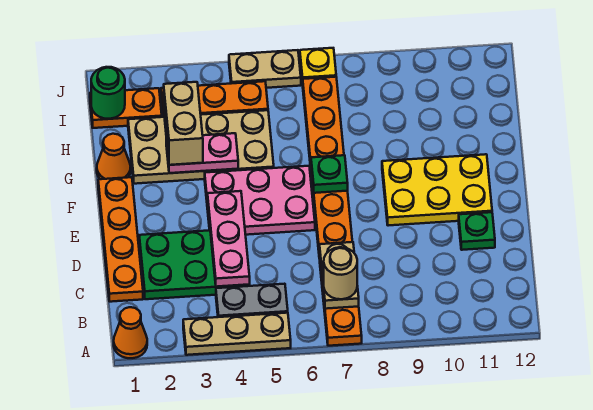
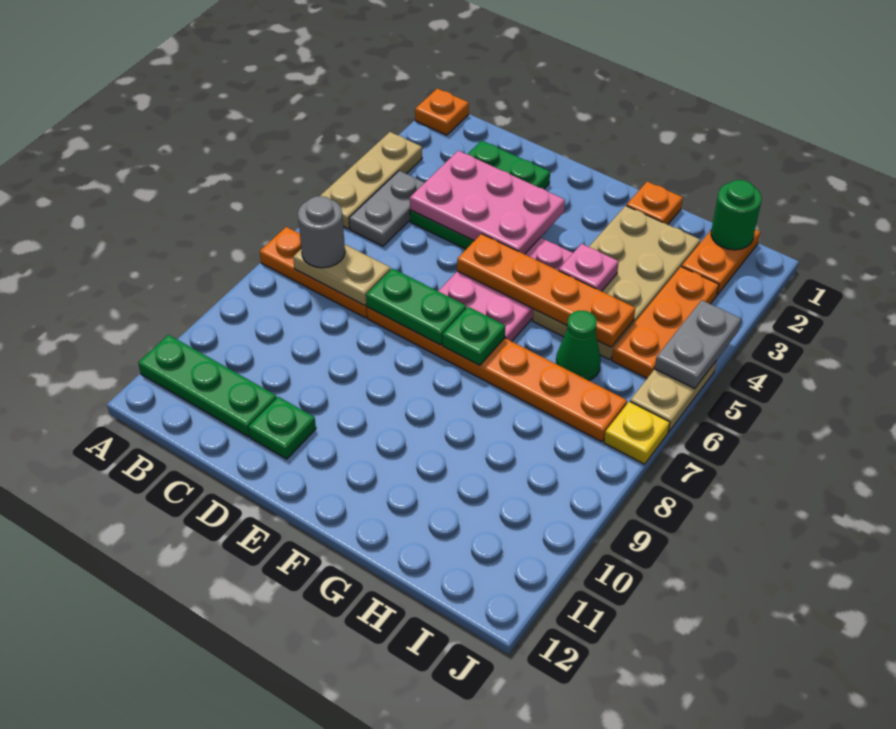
orange 1x1 cone [114,307,147,358] -> orange 1x1 plate [415,88,469,135]
none -> green 1x3 plate [138,335,277,437]
tan 1x1 round brick [324,247,357,299] -> grey 1x1 round brick [298,196,345,268]
orange 1x4 plate [98,177,143,302] -> orange 1x4 plate moved to [457,234,635,347]
pink 1x3 plate [207,191,250,287] -> pink 2x3 plate [410,151,565,254]
none -> green 1x2 plate [366,268,466,345]
yellow 2x3 plate [382,154,492,226] -> none
orange 1x1 cone [97,134,131,179] -> orange 1x1 plate [626,182,683,225]
pink 1x2 plate [166,133,238,173] -> pink 1x1 plate [559,244,619,291]
tan 1x2 brick [164,82,203,165] -> none
none -> green 1x1 cone [556,311,601,381]
none -> grey 1x2 plate [655,300,741,389]

